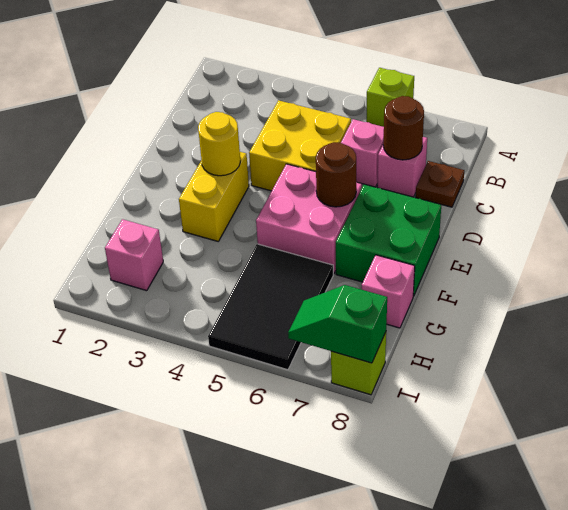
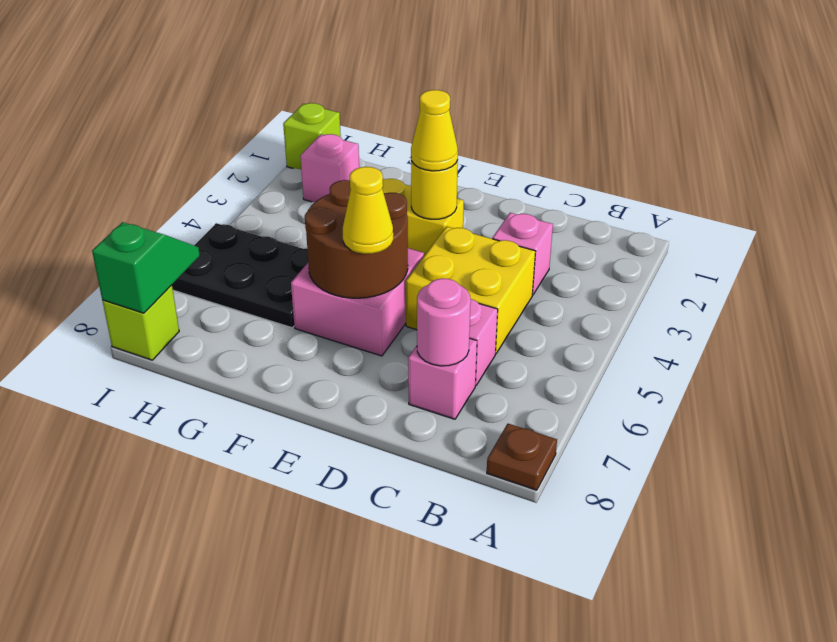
lime 1x1 brick [366,68,414,127] -> lime 1x1 brick moved to [283,103,341,170]
brown 1x1 round brick [383,96,424,160] -> pink 1x1 round brick [417,278,471,366]
brown 1x1 plate [415,161,464,207] -> brown 1x1 plate moved to [487,424,557,490]
none -> yellow 1x1 cone [411,90,458,171]
brown 1x1 round brick [316,142,356,207] -> brown 2x2 round brick [305,180,408,298]
none -> yellow 1x1 cone [343,167,393,254]
green 2x2 brick [336,184,441,296] -> none
black 2x3 tile [208,244,333,370] -> black 2x3 plate [172,223,308,328]
pink 1x1 brick [362,255,415,328] -> pink 1x1 brick moved to [492,213,553,295]

